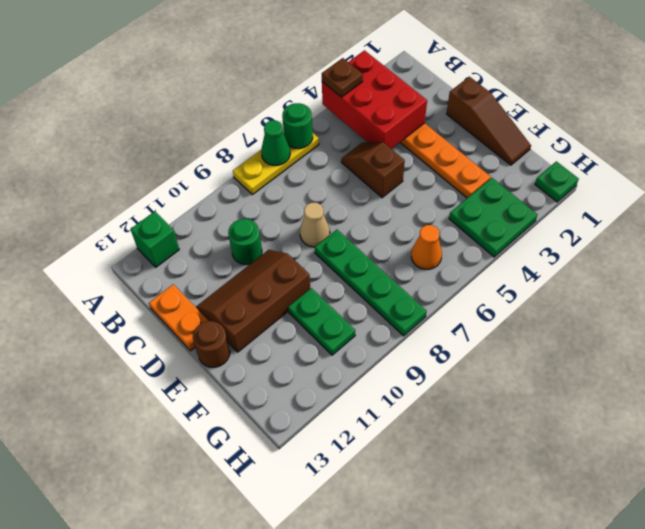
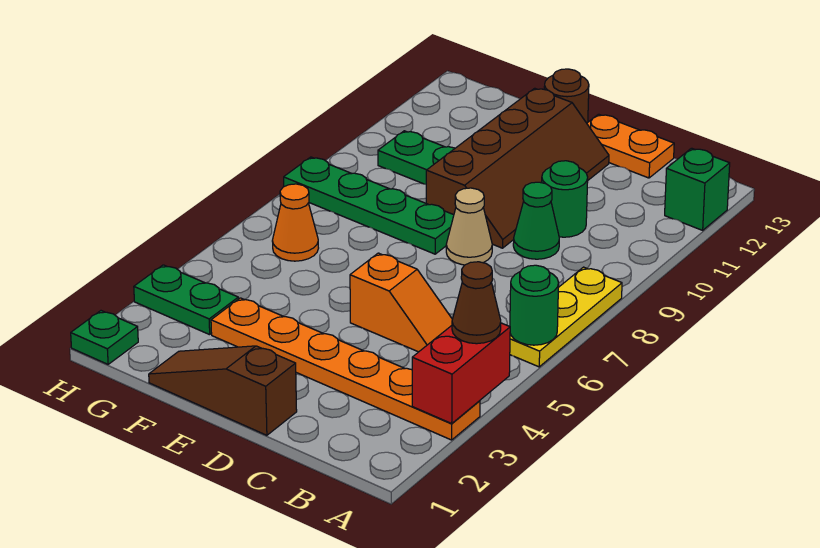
red 2x3 brick [322,50,427,149] -> red 1x2 brick [412,323,510,423]
brown 1x1 plate [322,58,363,97] -> brown 1x1 cone [452,262,501,344]
green 1x1 cone [261,120,290,165] -> green 1x1 cone moved to [513,182,559,259]
brown 1x2 slope [341,142,405,198] -> orange 1x2 slope [350,253,452,352]
brown 2x3 slope [196,250,310,352] -> brown 2x4 slope [426,88,609,248]
green 2x2 plate [449,178,538,257] -> green 1x2 plate [134,265,238,335]

